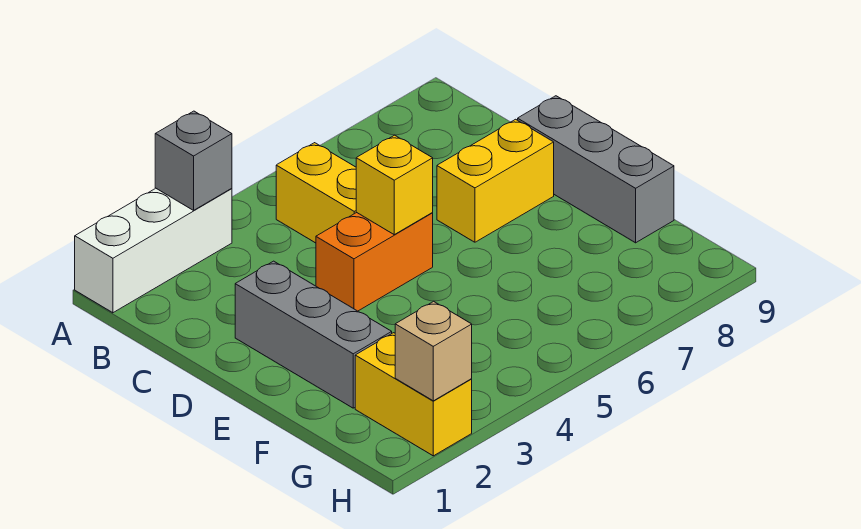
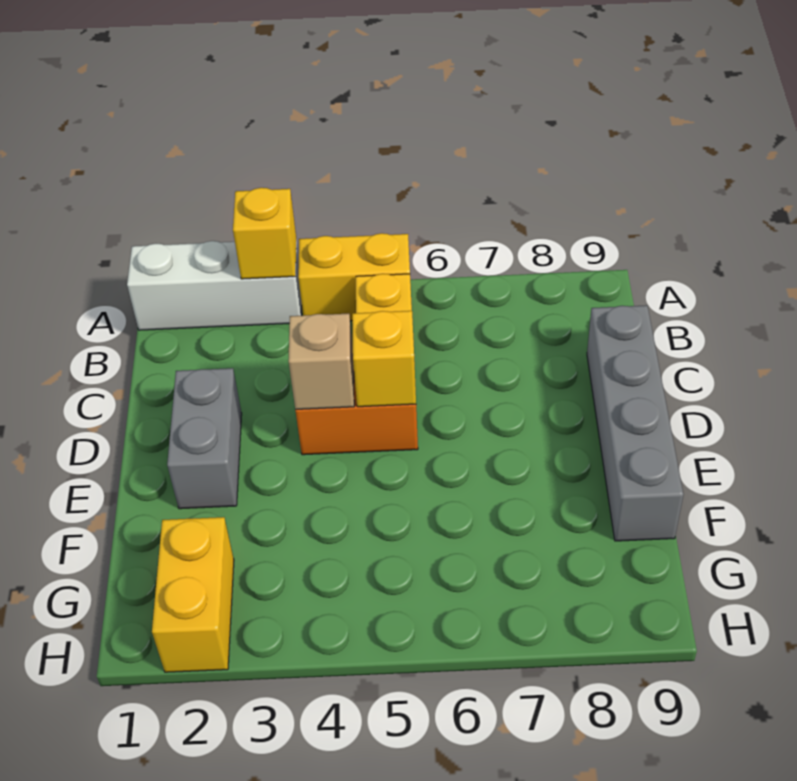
grey 1x1 brick [155,111,232,210] -> yellow 1x1 brick [233,188,296,279]
grey 1x3 brick [235,261,392,408] -> grey 1x2 brick [167,368,242,509]
yellow 1x2 brick [437,119,554,242] -> yellow 1x2 brick moved to [298,233,410,321]
grey 1x3 brick [518,96,674,243] -> grey 1x4 brick [587,305,683,541]
tan 1x1 brick [395,301,472,401] -> tan 1x1 brick moved to [288,314,354,409]

